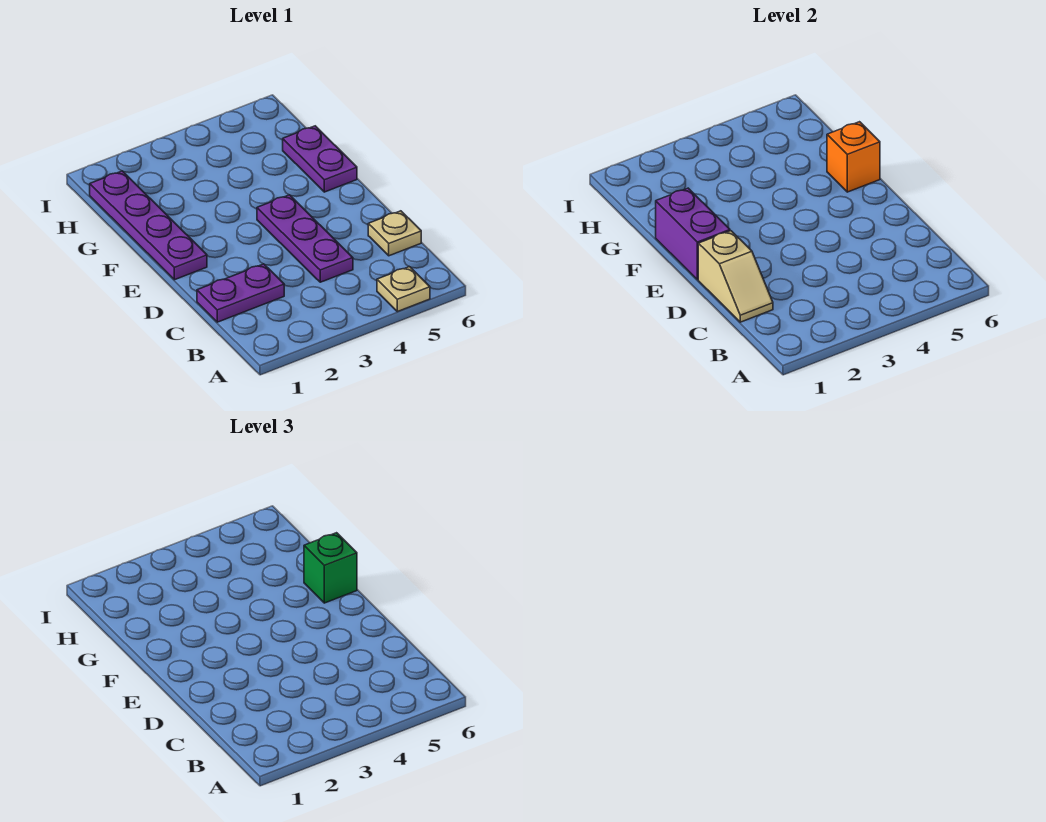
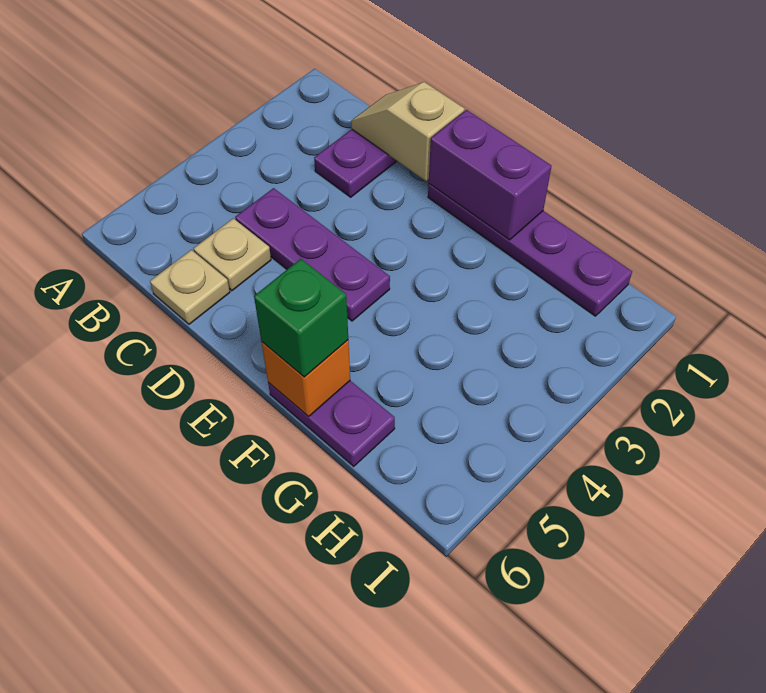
tan 1x1 plate [377,267,430,312] -> tan 1x1 plate moved to [194,218,271,291]

